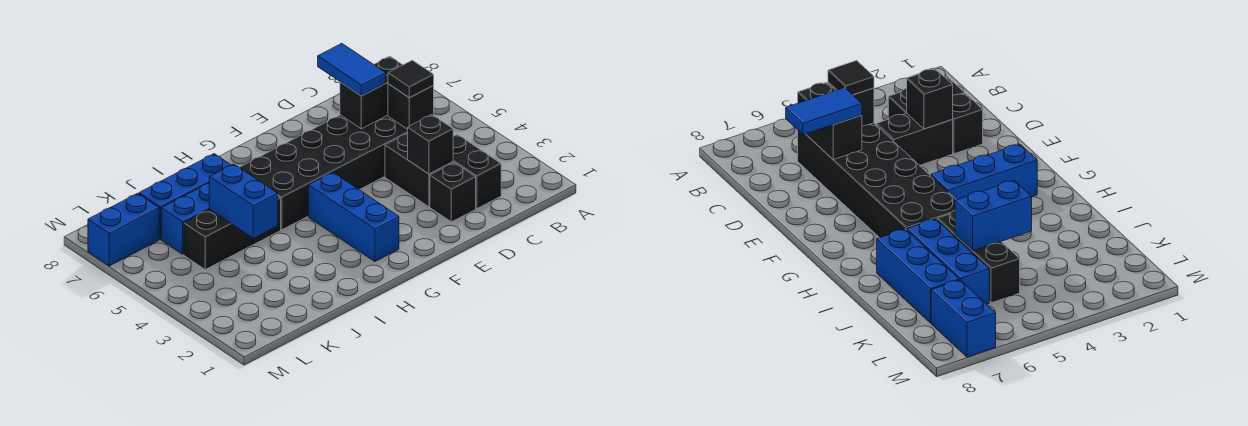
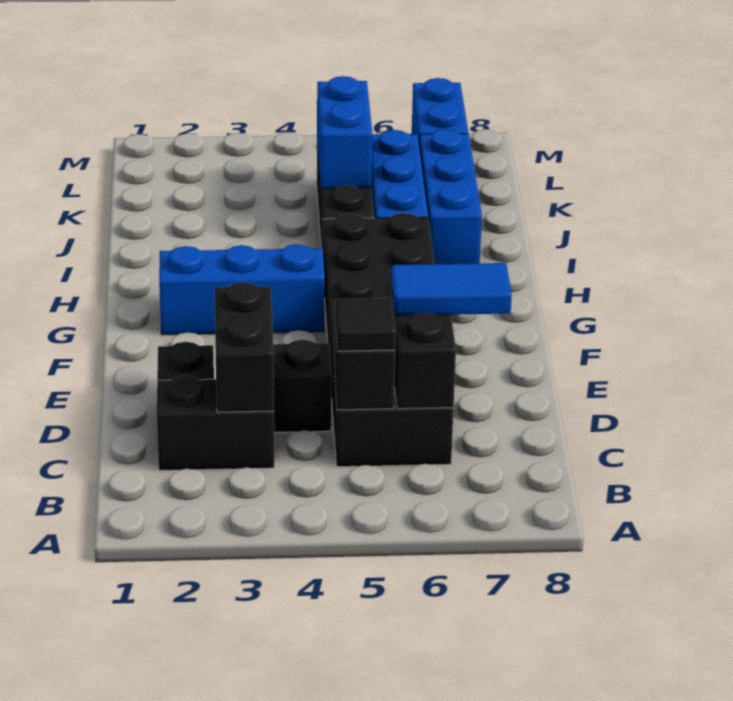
black 1x1 brick [408,115,453,174] -> black 1x2 brick [215,283,274,412]
blue 1x2 brick [209,164,278,238] -> blue 1x2 brick turned to [317,76,372,188]

